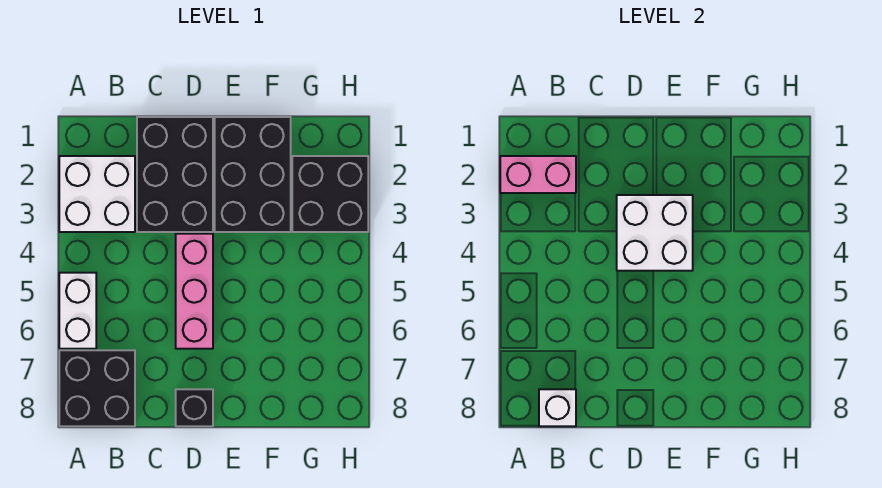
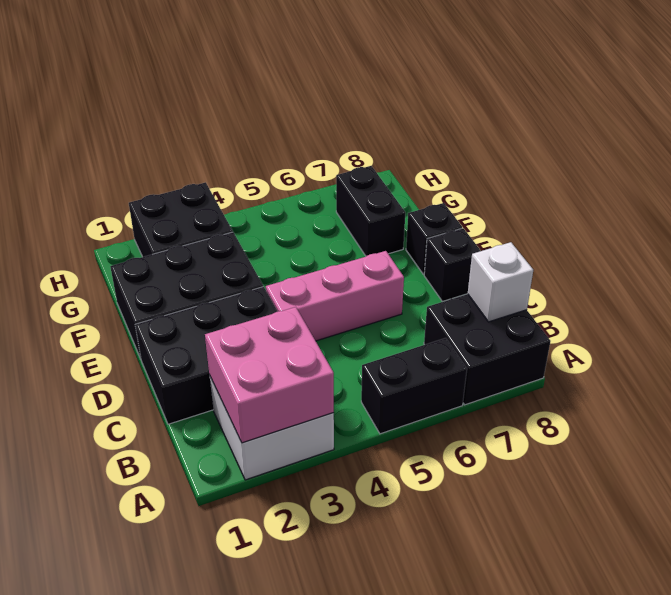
pink 1x2 brick [500,156,576,193] -> pink 2x2 brick [205,307,334,443]
white 1x2 brick [59,273,96,349] -> black 1x2 brick [361,338,467,434]
white 2x2 brick [617,195,693,271] -> none
none -> black 1x1 brick [406,203,462,274]
none -> black 1x2 brick [336,166,405,256]

